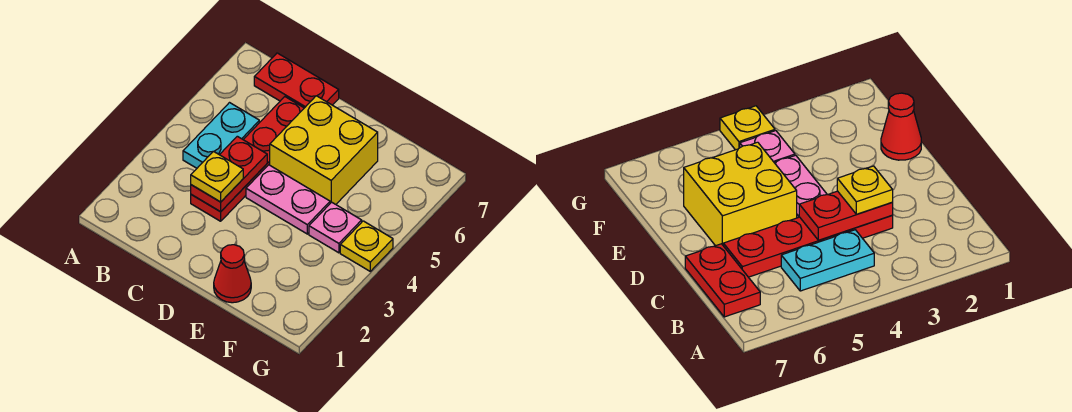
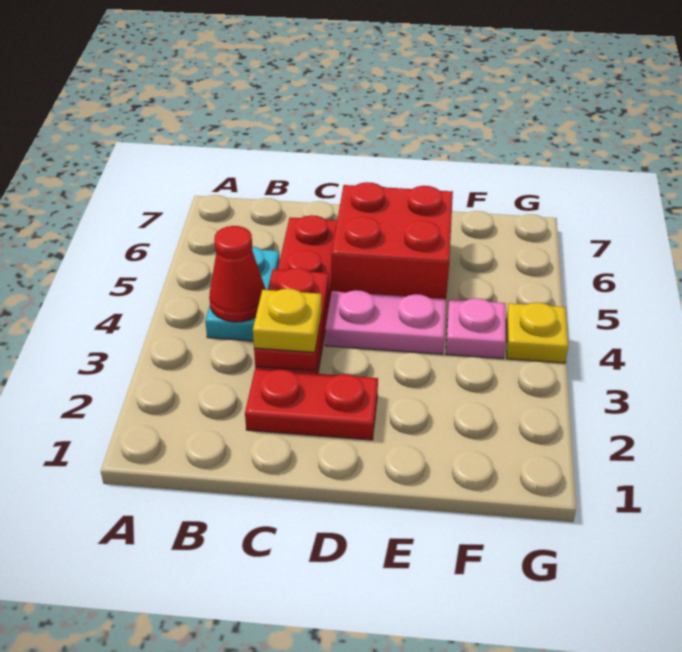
red 1x2 plate [254,53,339,108] -> red 1x2 plate moved to [245,369,378,440]
yellow 2x2 brick [270,96,378,204] -> red 2x2 brick [332,182,453,299]
red 1x1 cone [214,245,251,303] -> red 1x1 cone moved to [209,226,266,322]

